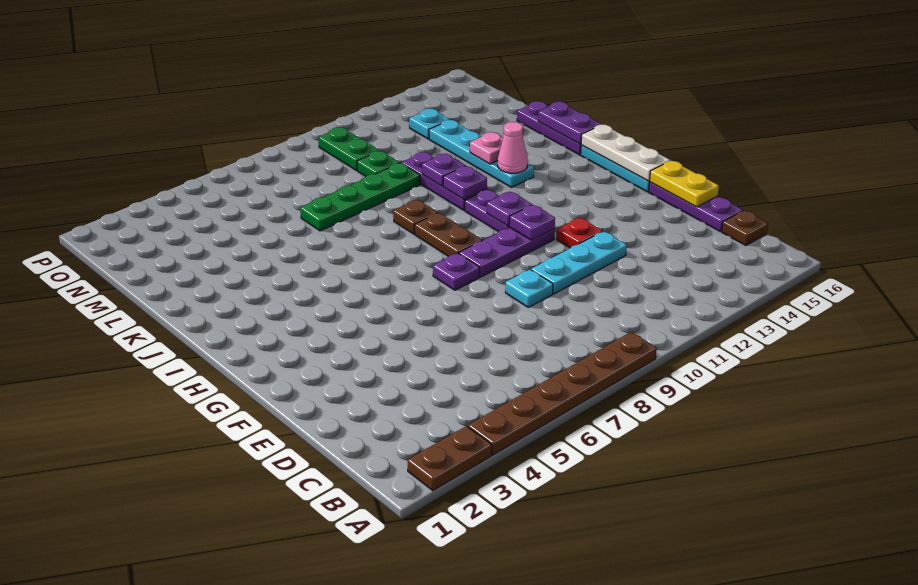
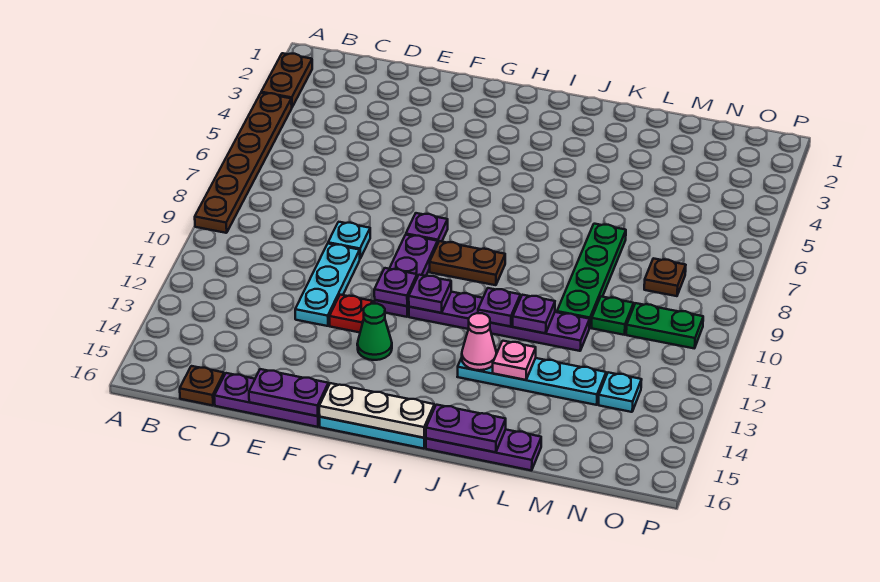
yellow 1x2 plate [650,161,719,207] -> purple 1x2 plate [249,369,328,416]
none -> green 1x1 cone [357,304,392,360]
brown 1x1 plate [393,200,438,234] -> brown 1x1 plate moved to [644,258,686,296]

